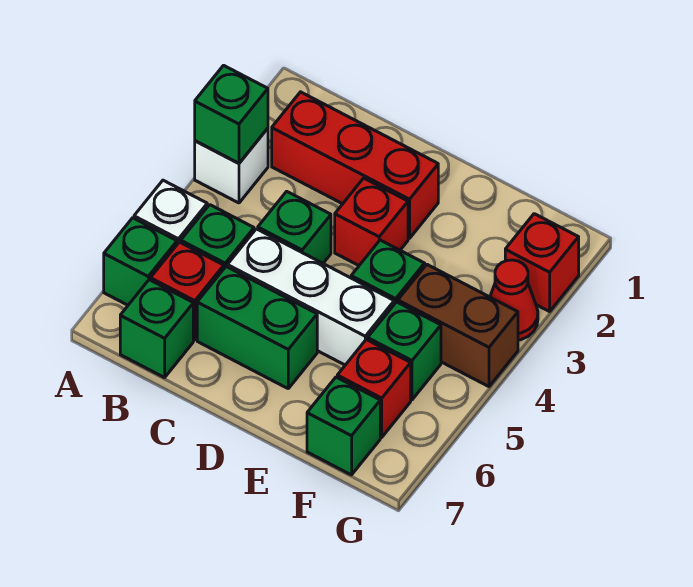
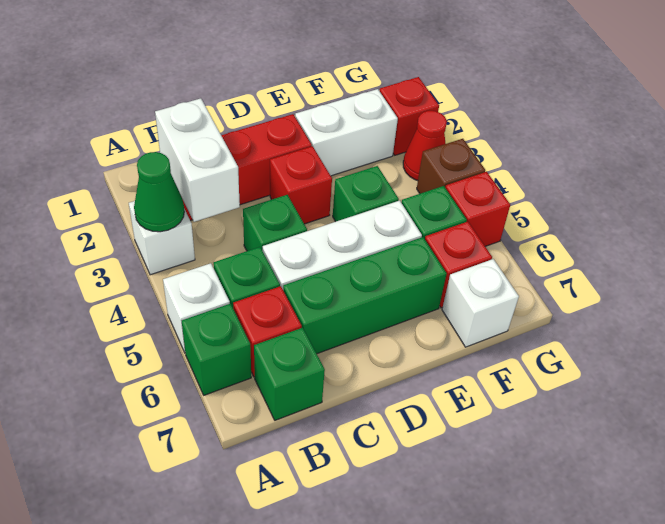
green 1x1 brick [195,65,268,163] -> green 1x1 cone [134,152,184,232]
none -> white 1x2 brick [155,98,240,222]
green 1x2 brick [197,267,317,388] -> green 1x3 brick [283,237,447,354]
none -> white 1x2 brick [295,89,398,176]
brown 1x2 brick [398,265,518,387] -> brown 1x1 brick [417,139,485,194]
green 1x1 brick [307,377,380,475] -> white 1x1 brick [442,259,519,347]
none -> red 1x1 brick [445,172,510,246]

